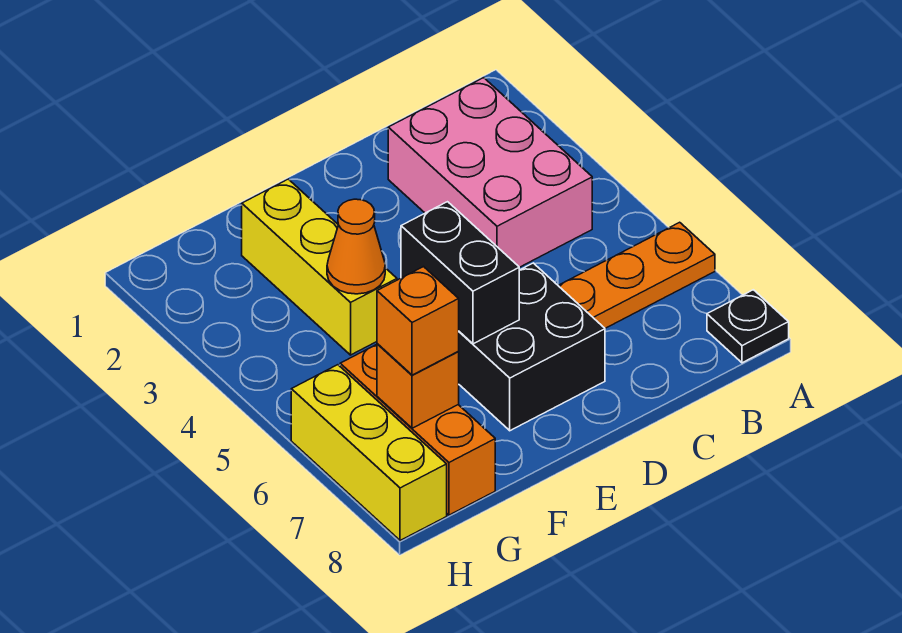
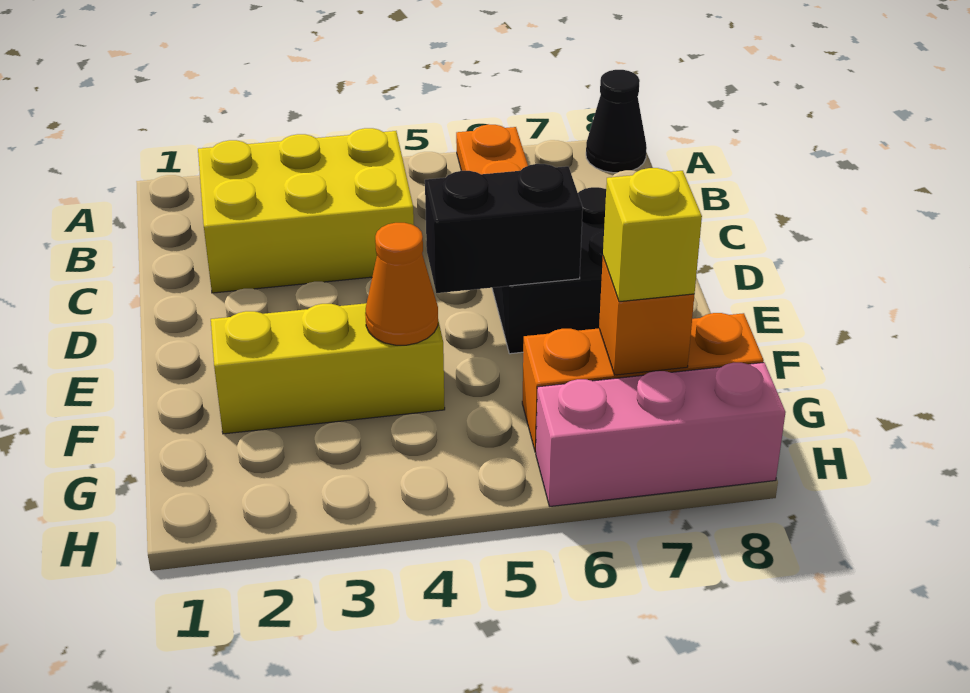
black 1x1 plate [707,290,789,363] -> black 1x1 cone [586,70,647,173]
pink 2x3 brick [388,78,592,267] -> yellow 2x3 brick [198,128,414,293]
orange 1x1 brick [377,267,459,375] -> yellow 1x1 brick [603,168,702,302]
yellow 1x3 brick [291,365,447,541] -> pink 1x3 brick [536,362,786,506]

